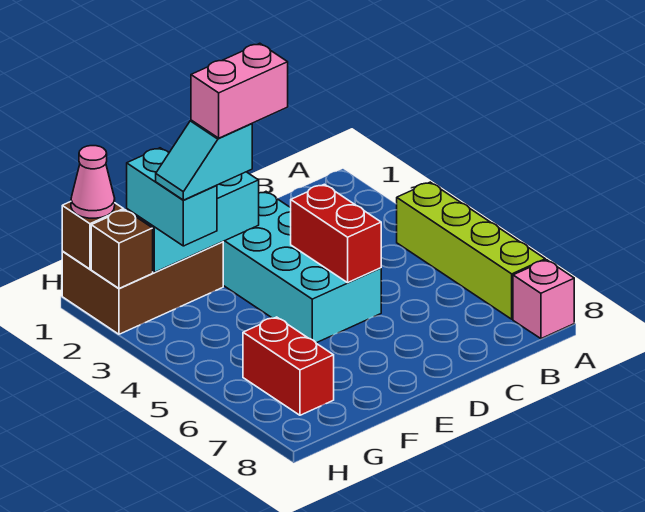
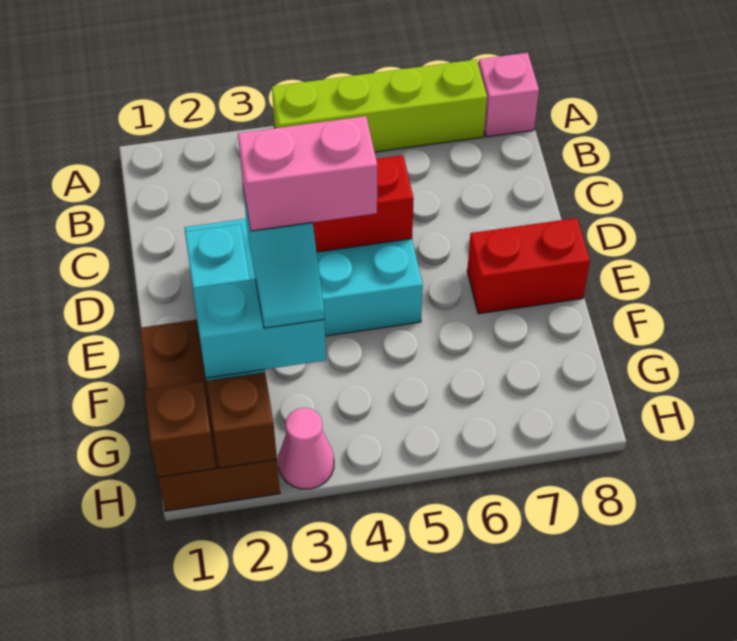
pink 1x2 brick [191,43,288,138] -> pink 1x2 brick turned to [238,116,377,231]
red 1x2 brick [243,317,334,415] -> red 1x2 brick moved to [467,218,590,314]
pink 1x1 cone [71,146,115,218] -> pink 1x1 cone moved to [278,408,334,489]

